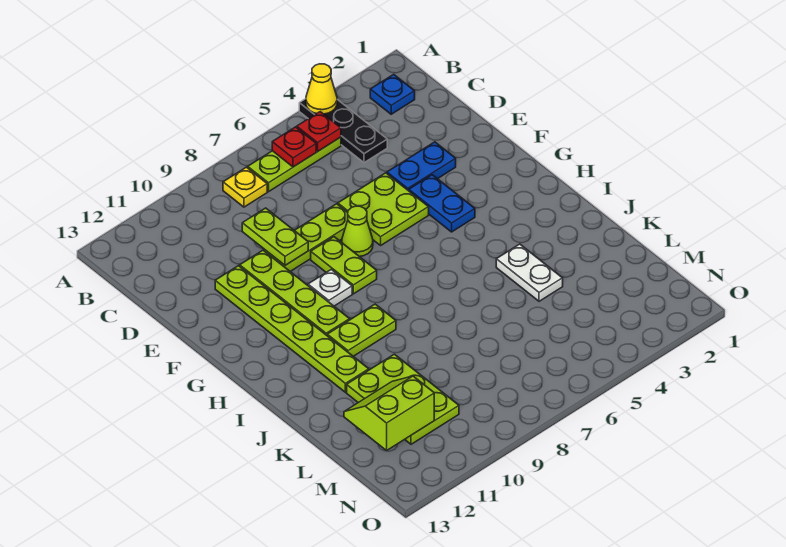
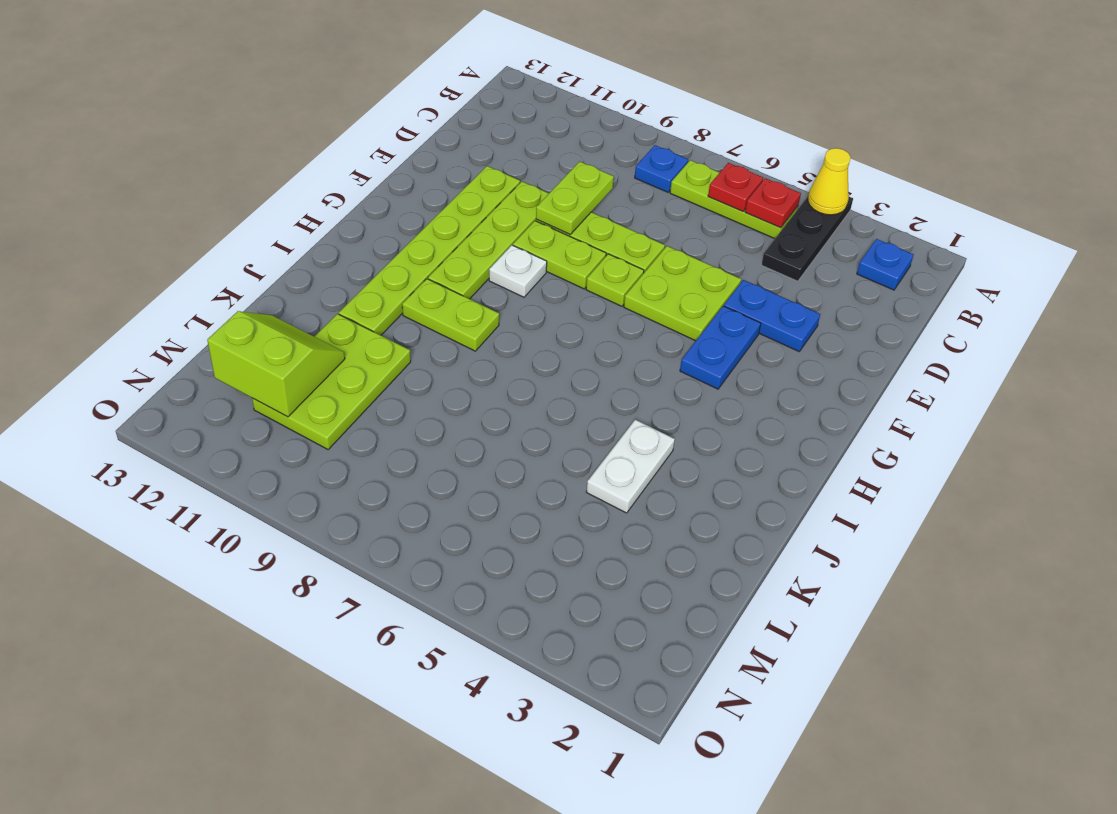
yellow 1x1 plate [223,167,267,207] -> blue 1x1 plate [635,145,688,192]
lime 1x1 cone [342,206,373,257] -> lime 1x1 plate [586,254,644,306]
lime 1x2 plate [311,237,377,294] -> lime 1x2 plate turned to [513,221,606,289]

